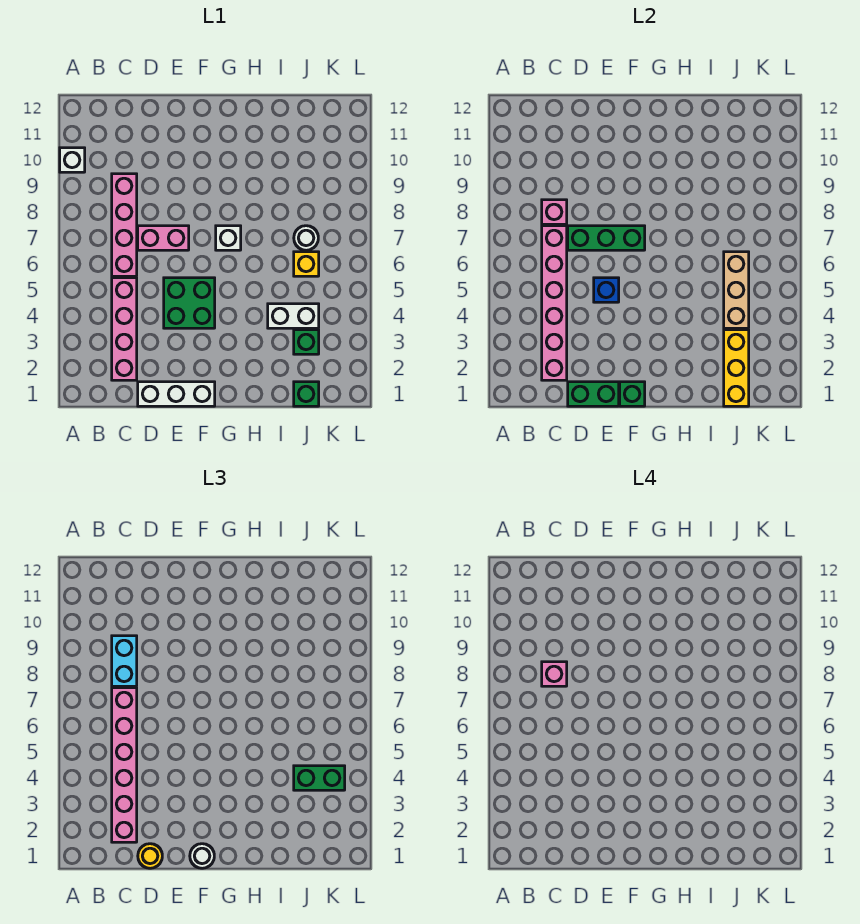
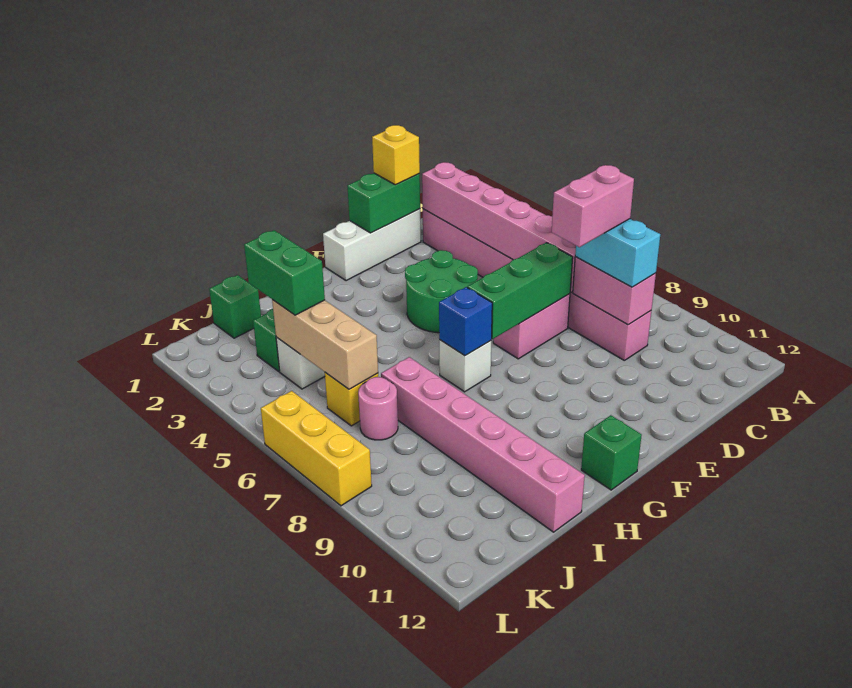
white 1x1 brick [60,148,85,172] -> none
pink 1x6 brick [112,688,137,842] -> pink 1x6 brick moved to [381,357,585,532]
pink 1x1 brick [542,200,567,224] -> pink 1x2 brick [573,257,656,325]
pink 1x1 brick [542,662,567,686] -> pink 1x2 brick [552,165,634,247]
yellow 1x1 round brick [138,844,162,868] -> yellow 1x1 brick [372,125,420,185]
green 2x2 brick [164,278,215,328] -> green 2x2 round brick [405,250,478,333]
blue 1x1 brick [594,278,619,302] -> blue 1x1 brick moved to [439,287,492,356]
green 1x1 brick [620,382,645,406] -> green 1x1 brick moved to [581,415,642,490]
white 1x1 round brick [190,844,214,868] -> none
yellow 1x3 brick [724,330,749,406] -> yellow 1x3 brick moved to [261,391,372,506]
green 1x2 brick [294,766,345,790] -> green 1x2 brick turned to [244,230,325,315]
white 1x1 round brick [294,226,318,250] -> pink 1x1 round brick [358,377,398,440]

